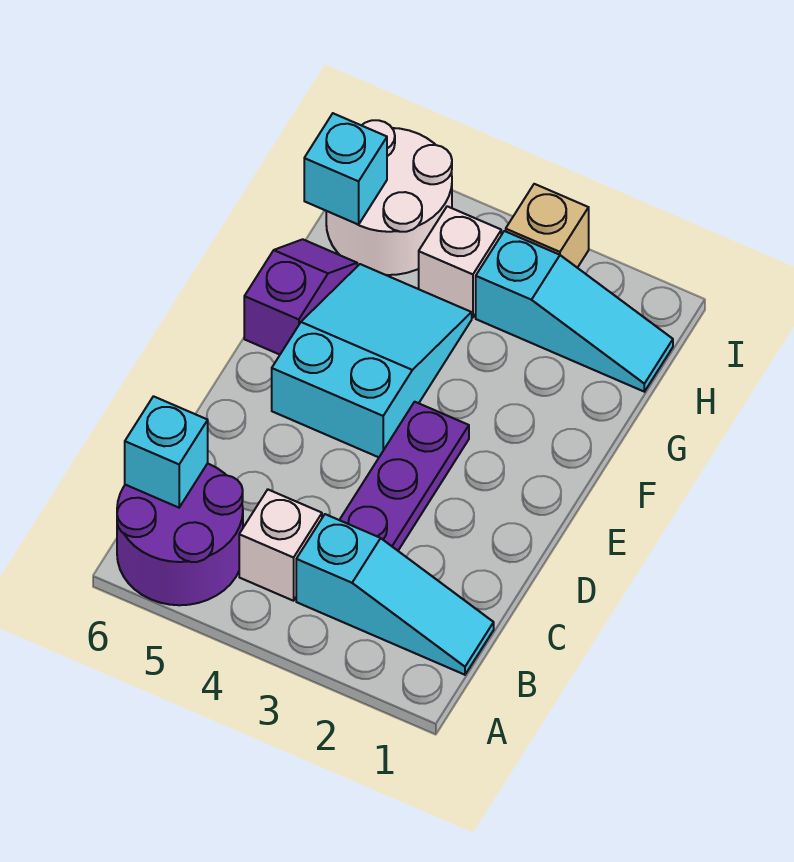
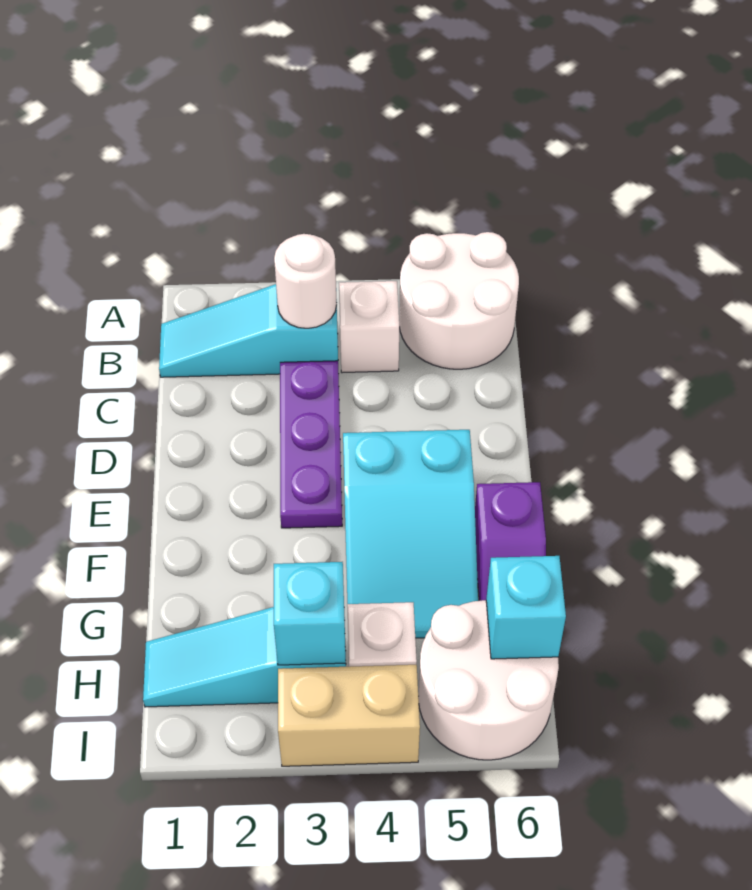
purple 2x2 round brick [117,464,243,605] -> white 2x2 round brick [399,232,519,369]
none -> white 1x1 round brick [274,234,337,328]
cyan 1x1 brick [125,396,208,508] -> cyan 1x1 brick moved to [274,562,346,665]
tan 1x1 brick [506,184,589,268] -> tan 1x2 brick [278,665,420,766]

